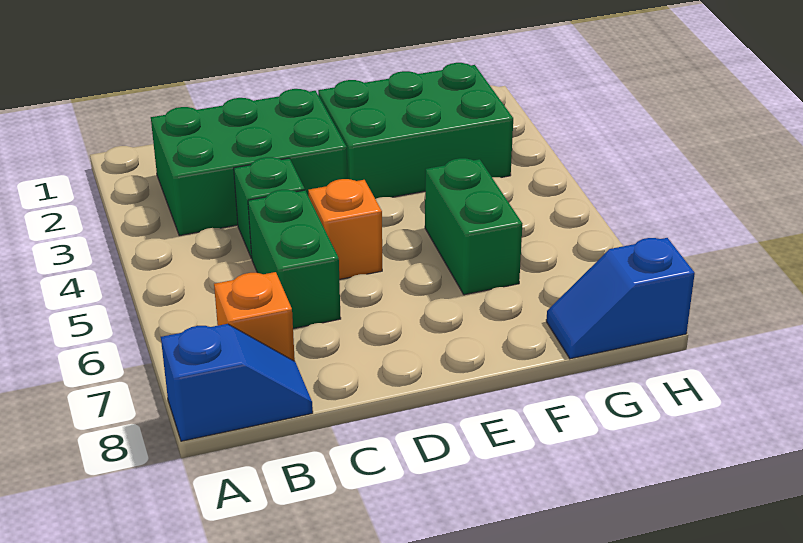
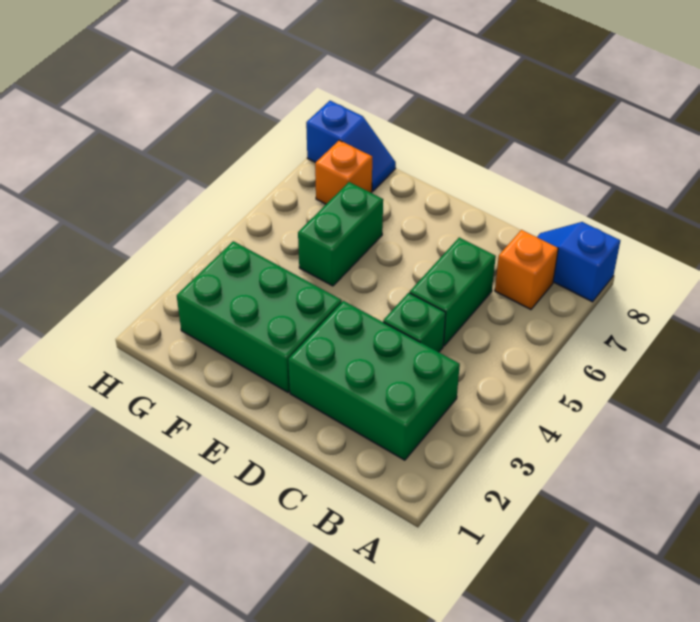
orange 1x1 brick [308,179,382,279] -> orange 1x1 brick moved to [315,140,372,204]

